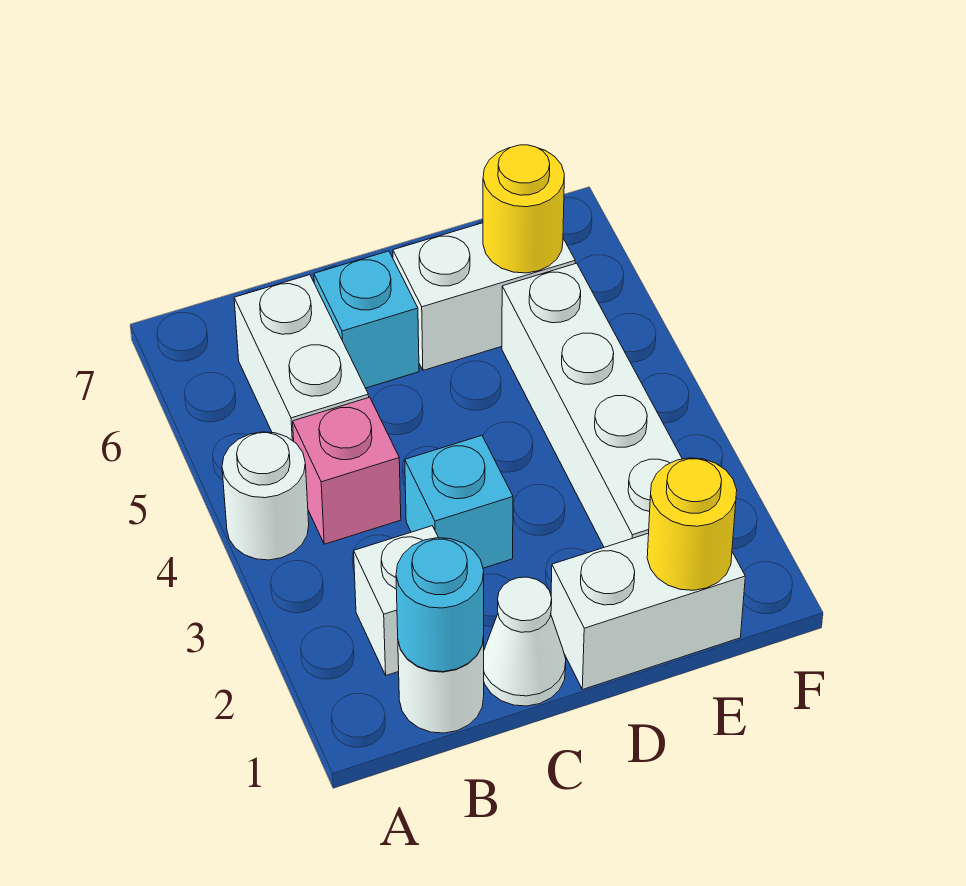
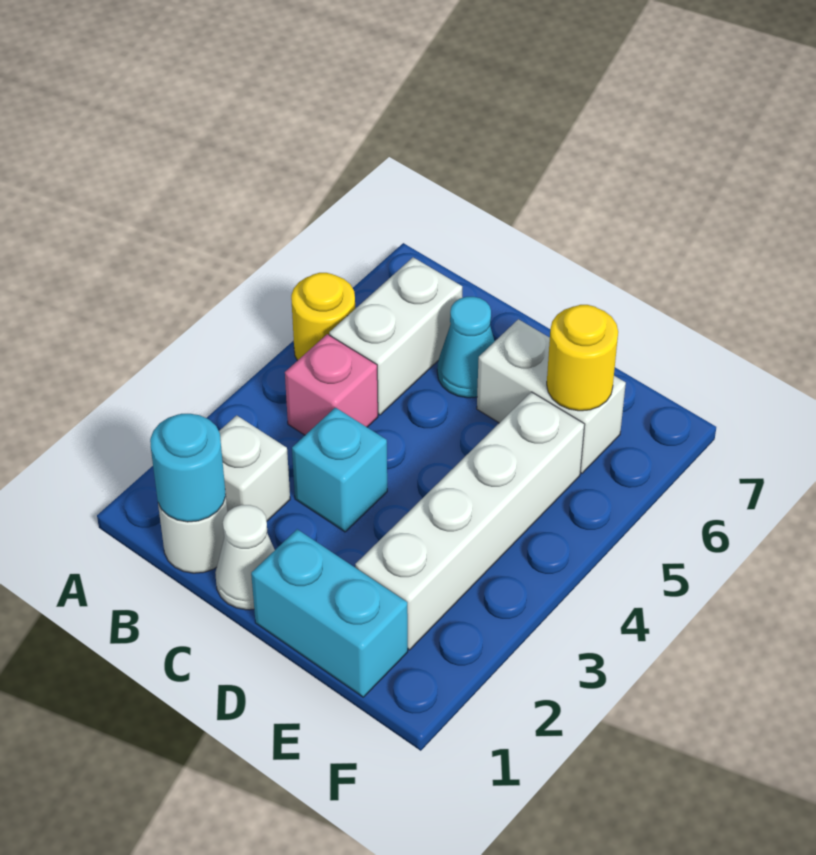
white 1x1 round brick [222,432,309,560] -> none
cyan 1x1 brick [314,251,419,388] -> cyan 1x1 cone [437,297,495,398]
white 1x2 brick [551,533,745,690] -> cyan 1x2 brick [251,529,408,697]
yellow 1x1 round brick [647,458,737,590] -> yellow 1x1 round brick moved to [291,273,355,361]

